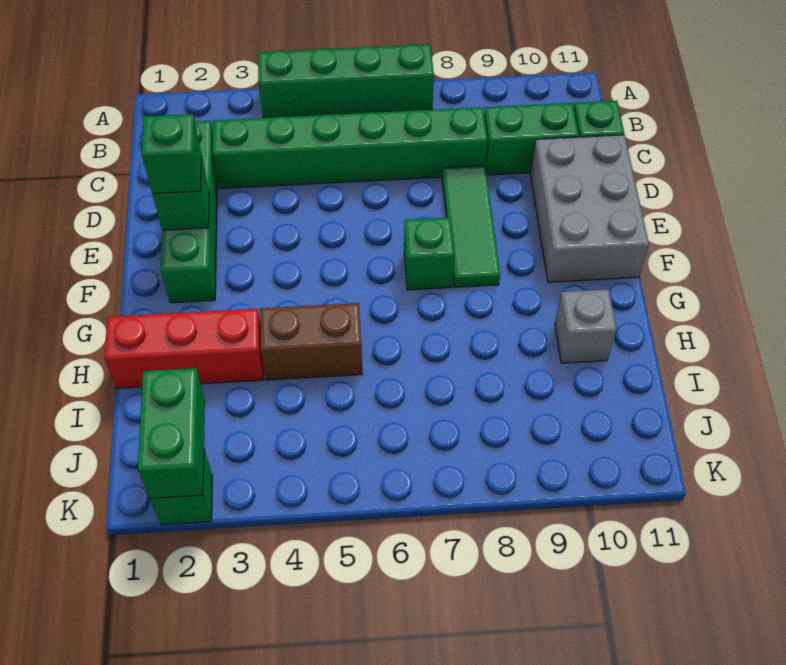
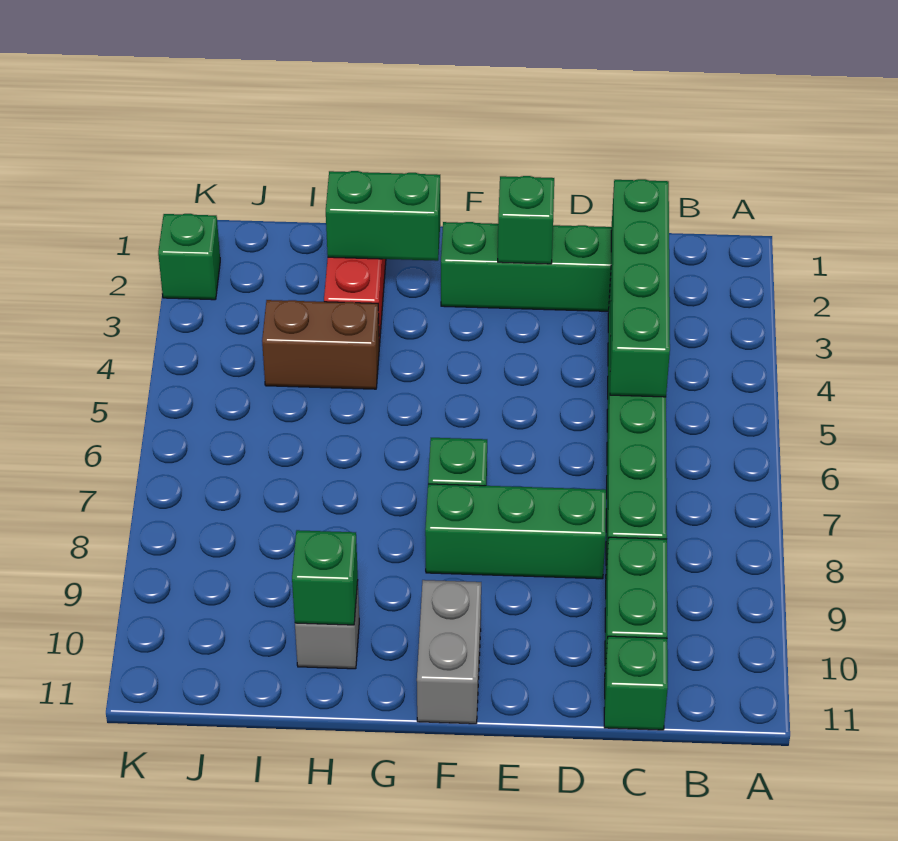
green 1x4 brick [258,44,434,118] -> green 1x4 brick moved to [610,179,670,397]
green 1x3 tile [442,166,500,287] -> green 1x3 brick [425,484,606,579]
grey 2x3 brick [530,135,649,282] -> grey 1x2 brick [417,580,481,724]
green 1x1 brick [141,114,202,194] -> green 1x1 brick moved to [292,530,358,625]
brown 1x2 brick [260,303,363,380] -> brown 1x2 brick turned to [262,300,379,389]
green 1x2 brick [138,368,205,498] -> green 1x2 brick moved to [326,171,440,261]

